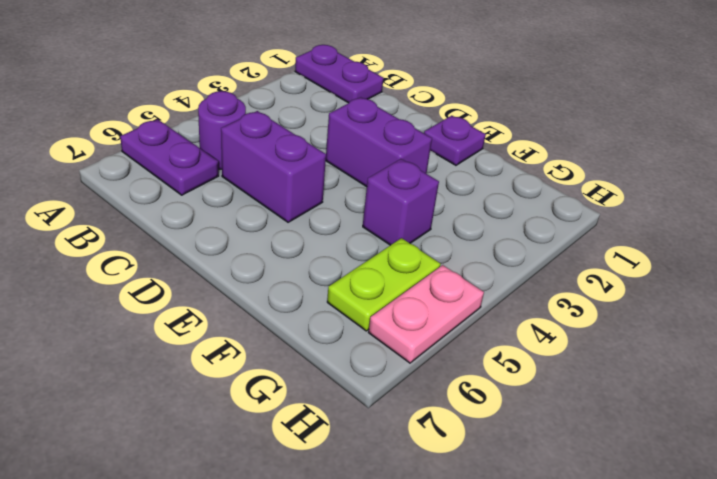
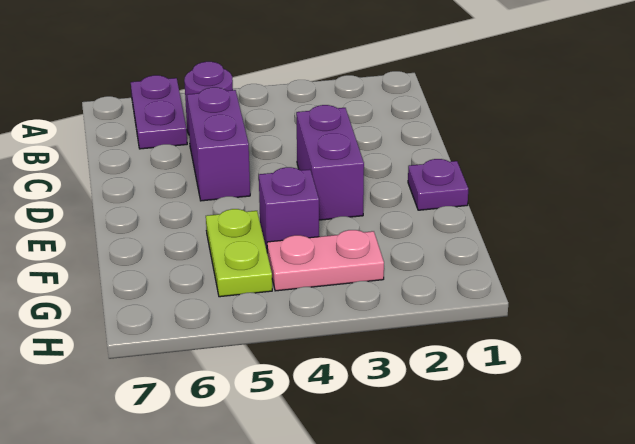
purple 1x2 plate [295,45,383,103] -> none
lime 1x2 plate [327,238,441,331] -> lime 1x2 plate turned to [206,209,272,297]
pink 1x2 plate [369,265,484,363] -> pink 1x2 plate moved to [267,230,384,291]

